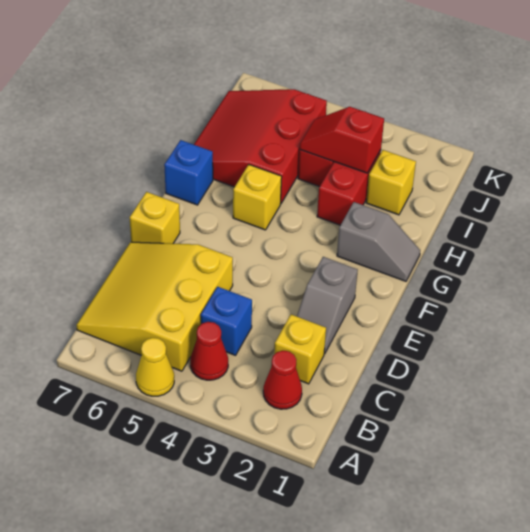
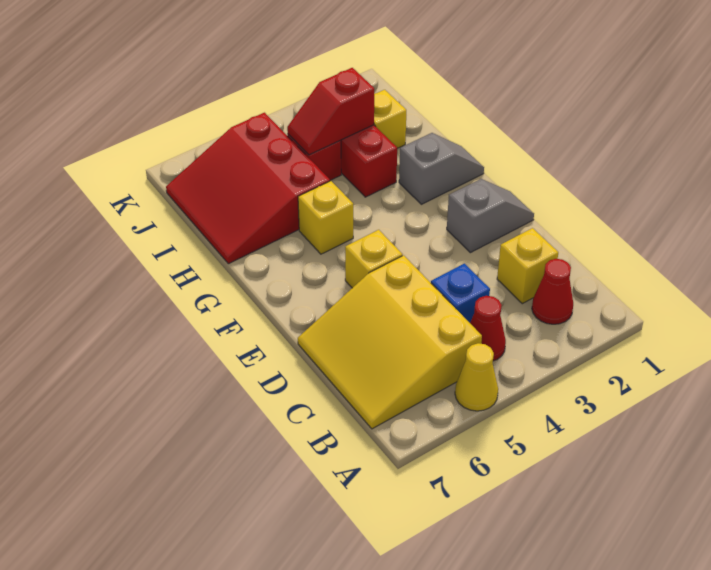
grey 1x2 slope [297,257,358,354] -> grey 1x2 slope turned to [447,179,534,253]
yellow 1x1 brick [130,192,180,244] -> yellow 1x1 brick moved to [345,230,402,288]
blue 1x1 brick [164,140,213,205] -> none

